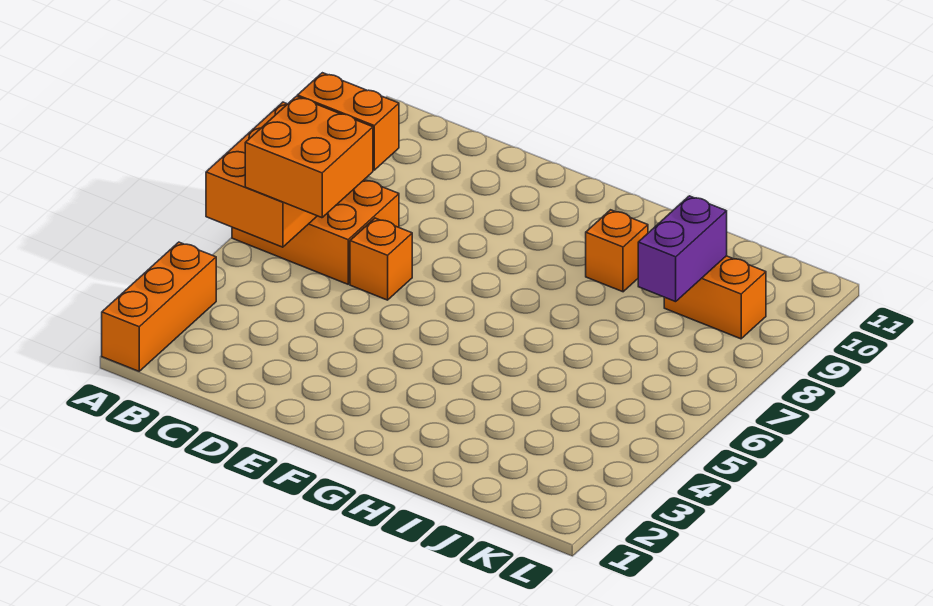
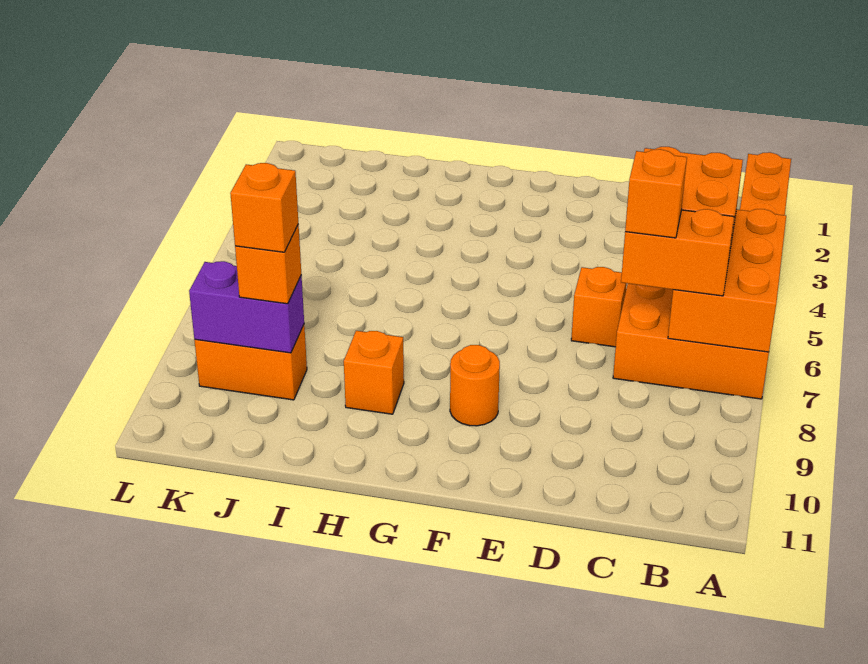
none -> orange 1x1 brick [625,149,687,238]
none -> orange 1x1 round brick [450,345,500,426]
purple 1x2 brick [638,196,727,302] -> purple 1x2 brick turned to [189,261,304,353]
none -> orange 1x1 brick [235,224,301,304]
none -> orange 1x1 brick [230,163,298,252]

